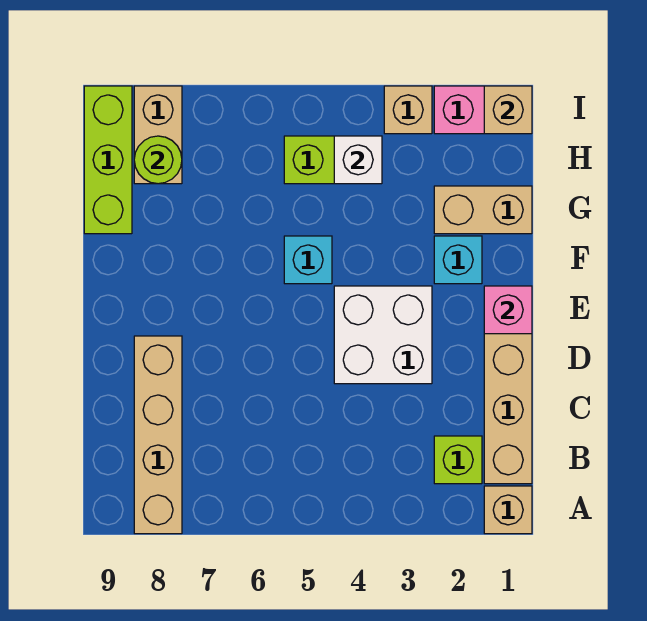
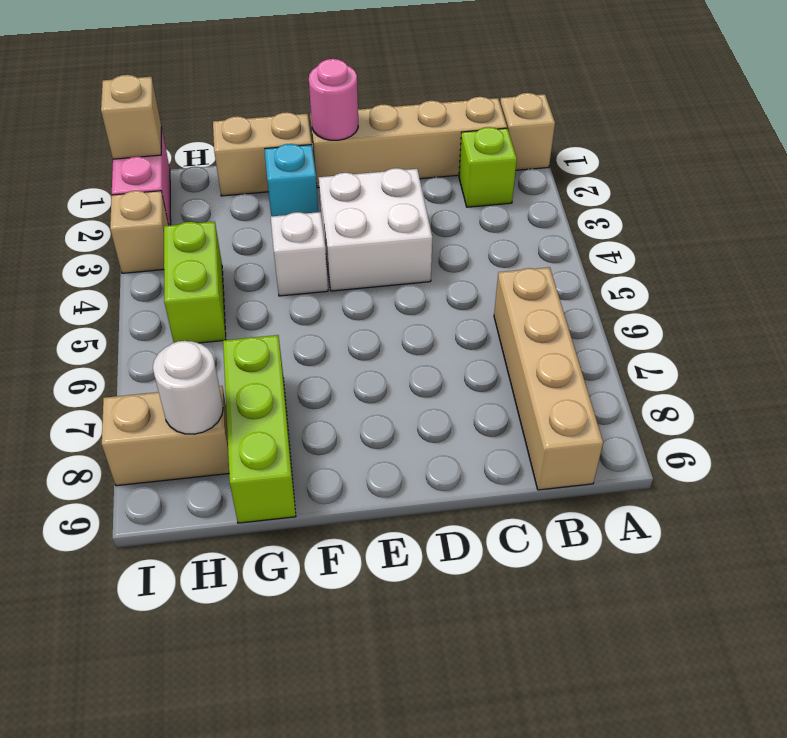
tan 1x4 brick [134,336,182,534] -> tan 1x4 brick turned to [494,267,603,490]
pink 1x1 brick [484,286,532,334] -> pink 1x1 round brick [309,59,358,140]
cyan 1x1 brick [284,236,332,284] -> none
tan 1x2 brick [434,186,532,234] -> tan 1x2 brick turned to [213,112,312,196]
lime 1x3 brick [84,86,132,234] -> lime 1x3 brick turned to [223,335,296,523]
white 1x1 brick [334,136,382,184] -> white 1x1 brick moved to [271,212,328,296]
lime 1x1 round brick [134,136,182,184] -> white 1x1 round brick [153,341,223,434]

